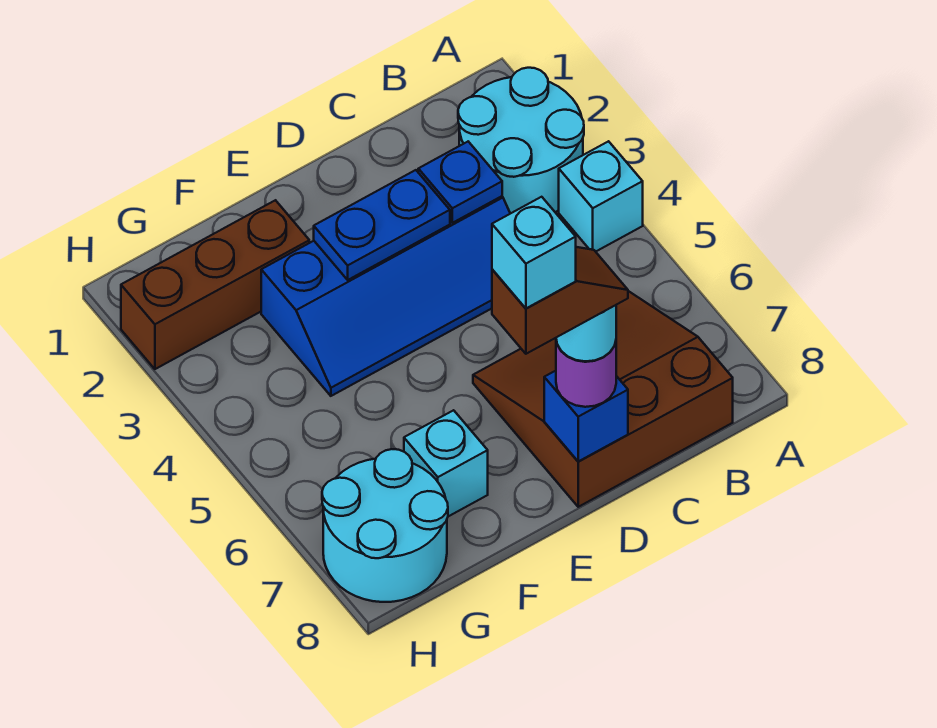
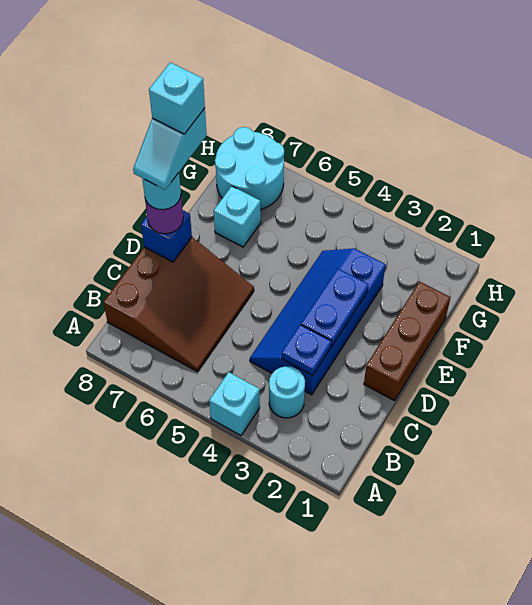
cyan 2x2 round brick [458,68,584,214] -> cyan 1x1 round brick [269,366,305,418]
brown 1x2 slope [492,247,628,354] -> cyan 1x2 slope [133,108,207,190]
brown 1x3 brick [121,200,309,369] -> brown 1x3 brick moved to [364,282,450,401]

